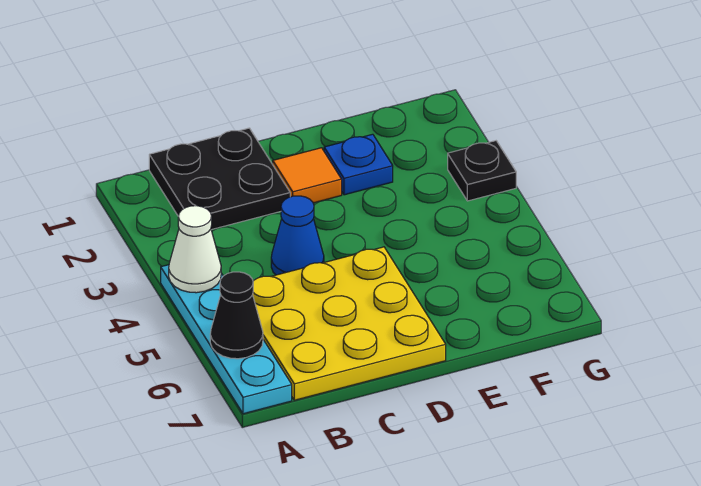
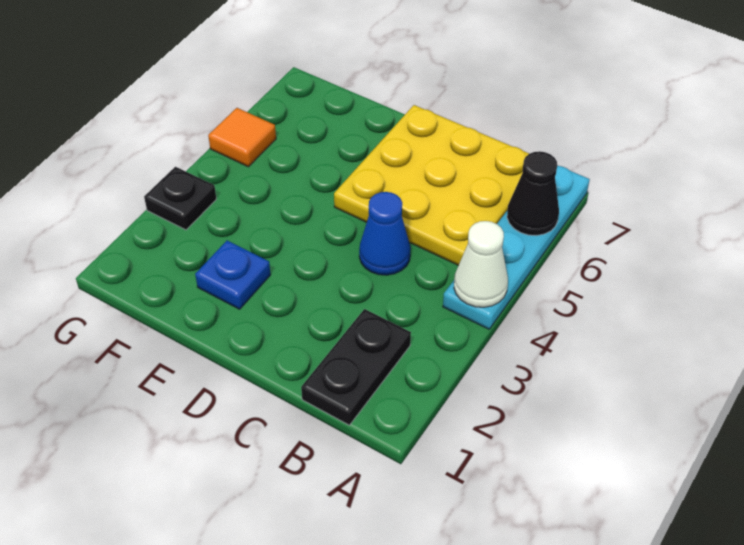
black 2x2 plate [149,128,290,230] -> black 1x2 plate [301,309,411,425]
orange 1x1 tile [273,148,342,203] -> orange 1x1 tile moved to [208,108,276,167]

